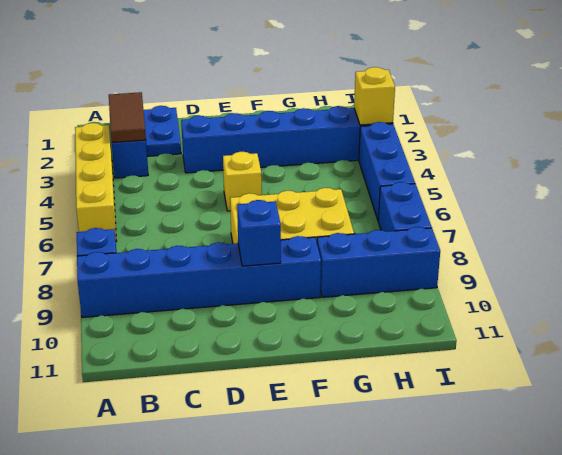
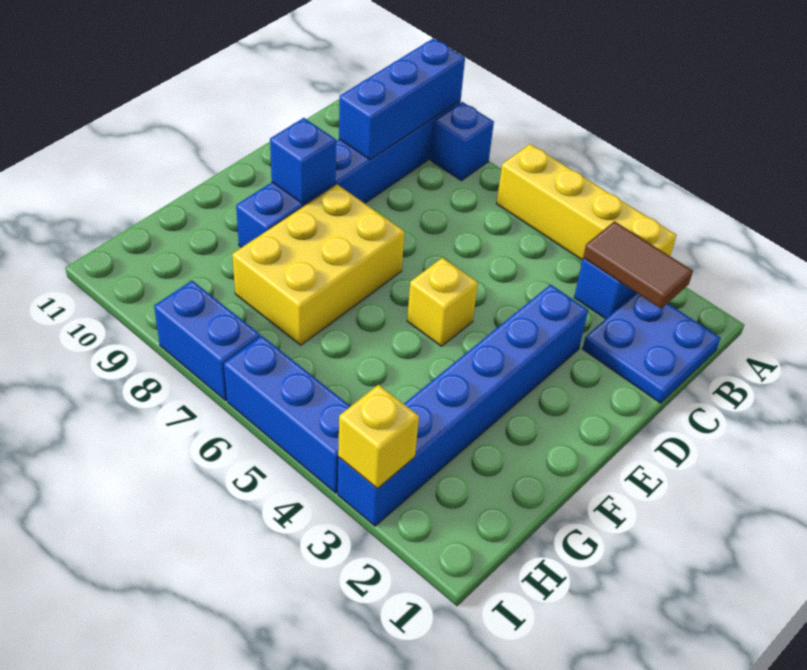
blue 1x3 brick [317,227,440,297] -> blue 1x3 brick moved to [339,38,465,160]

